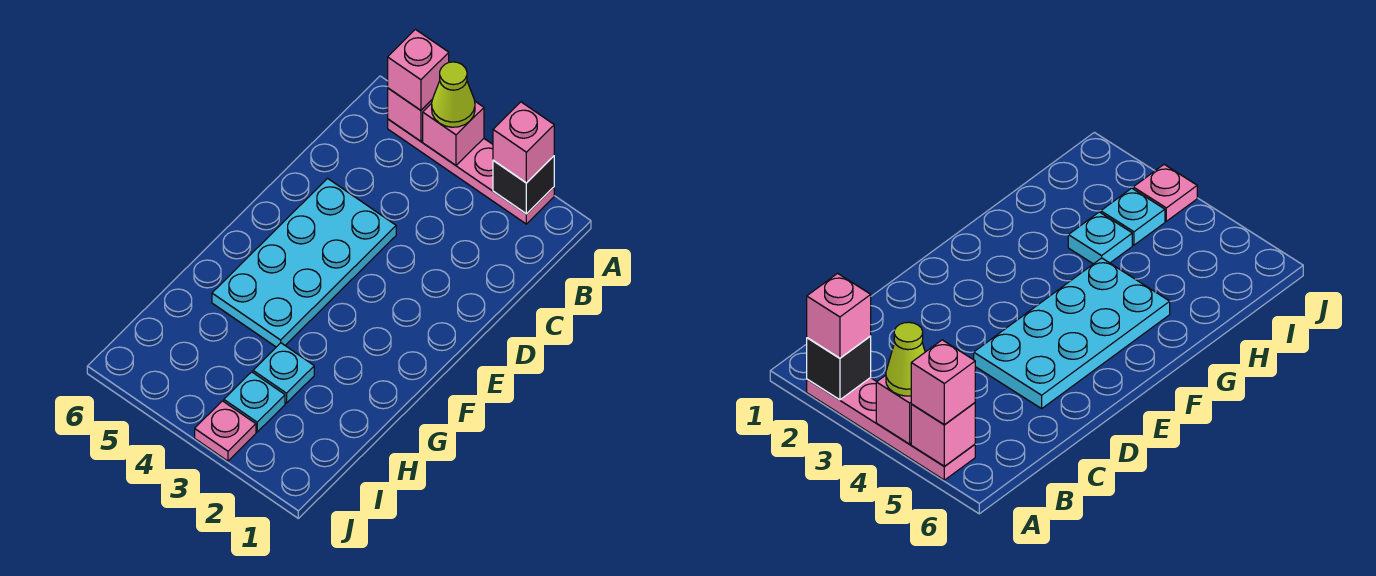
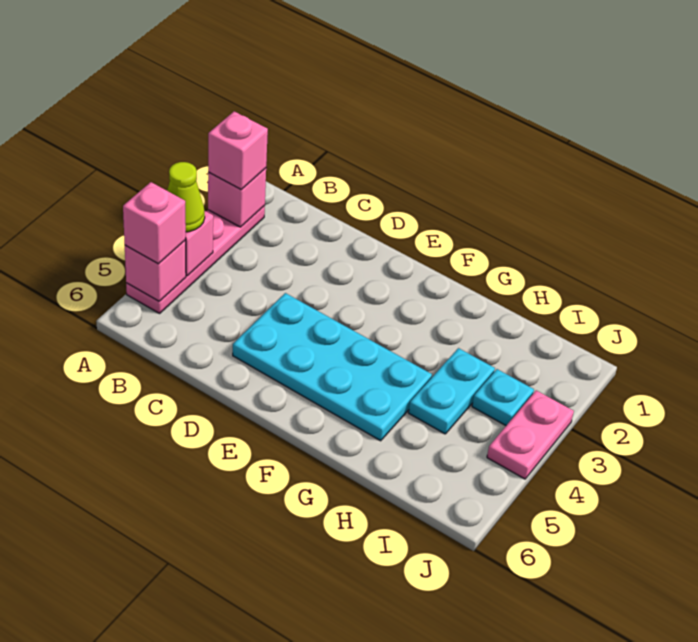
black 1x1 brick [493,156,554,214] -> pink 1x1 brick [208,168,266,227]
cyan 1x1 plate [253,343,314,403] -> cyan 1x2 plate [408,348,495,434]
pink 1x1 plate [195,401,256,461] -> pink 1x2 plate [487,390,574,479]

